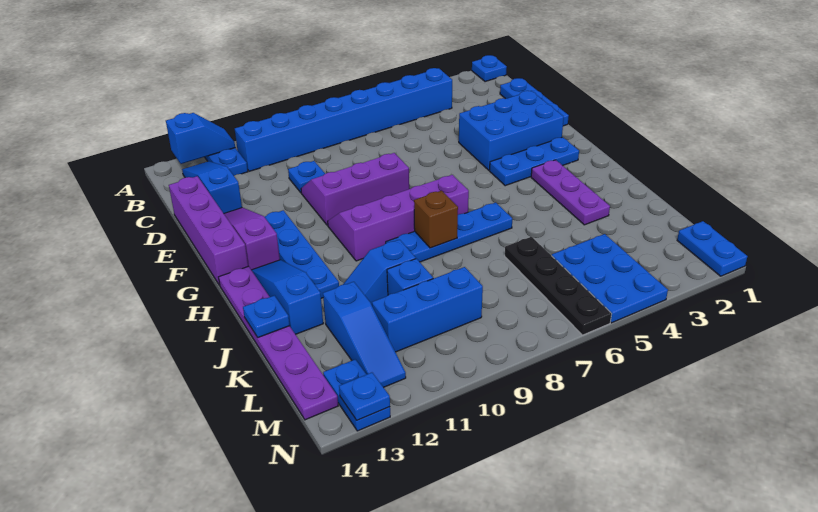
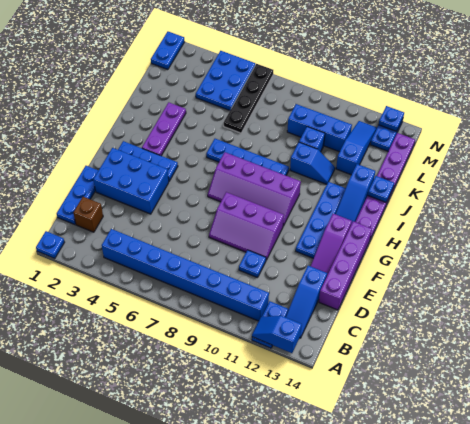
brown 1x1 brick [414,191,458,248] -> brown 1x1 brick moved to [73,197,103,232]

